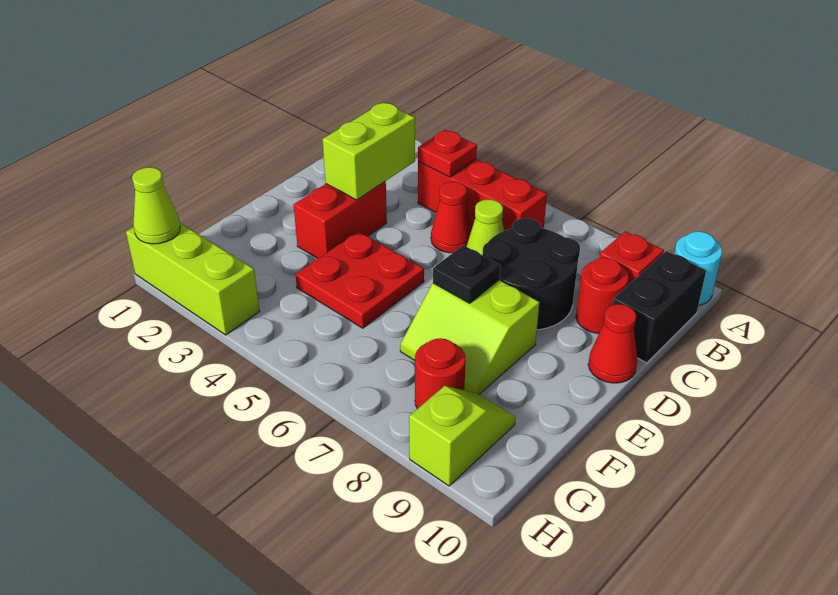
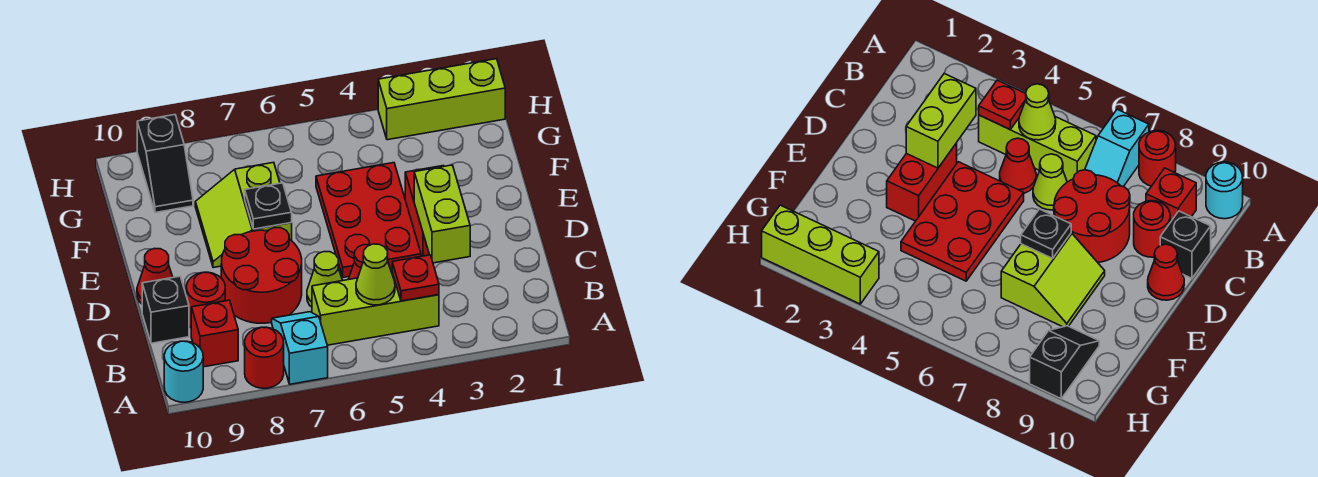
none -> cyan 1x2 slope [272,312,328,384]
red 1x3 brick [418,159,547,231] -> lime 1x3 brick [312,272,439,345]
black 1x2 brick [613,251,706,363] -> black 1x1 brick [142,276,189,343]
black 2x2 round brick [482,218,580,330] -> red 2x2 round brick [221,228,302,323]
red 2x2 plate [296,231,424,328] -> red 2x3 plate [316,163,421,277]
lime 2x2 slope [400,280,539,394] -> lime 2x2 slope turned to [195,162,292,268]
red 1x1 round brick [415,338,466,409] -> red 1x1 round brick moved to [245,327,284,388]
lime 1x2 slope [409,386,516,486] -> black 1x2 slope [137,115,193,213]
lime 1x1 cone [132,167,180,244] -> lime 1x1 cone moved to [356,244,395,305]

